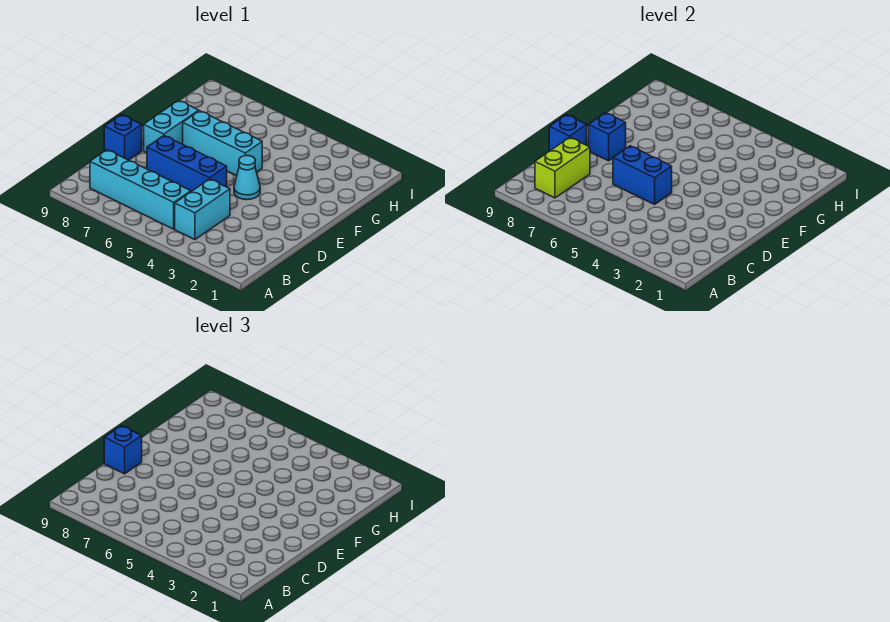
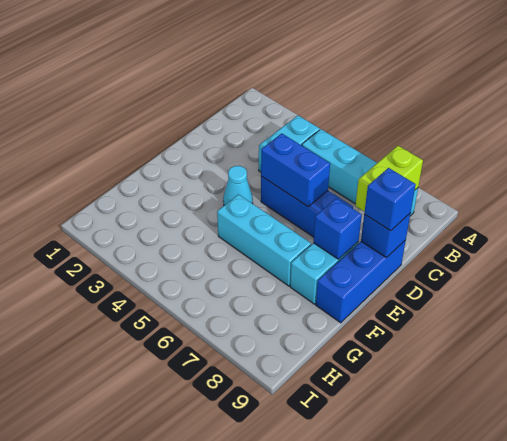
blue 1x1 brick [104,115,142,160] -> blue 1x3 brick [316,240,406,323]

